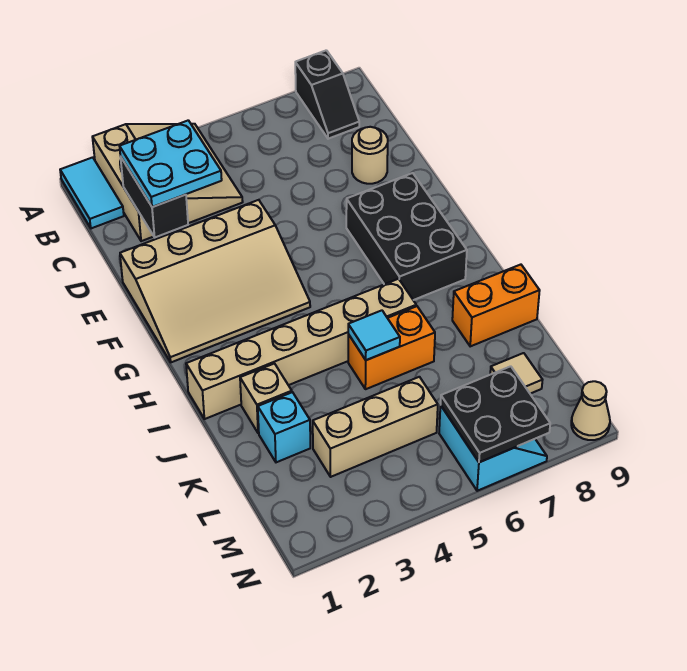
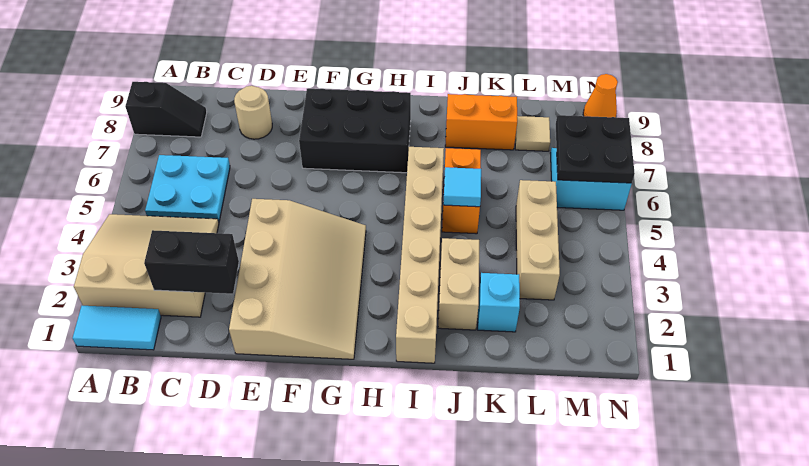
cyan 2x2 plate [120,120,222,207] -> cyan 2x2 plate moved to [145,155,230,222]
tan 1x1 brick [240,364,292,433] -> tan 1x2 brick [438,238,479,330]
orange 1x2 brick [452,265,540,346] -> orange 1x2 brick turned to [445,94,517,150]
tan 1x1 cone [571,381,610,440] -> orange 1x1 cone [583,74,618,117]

